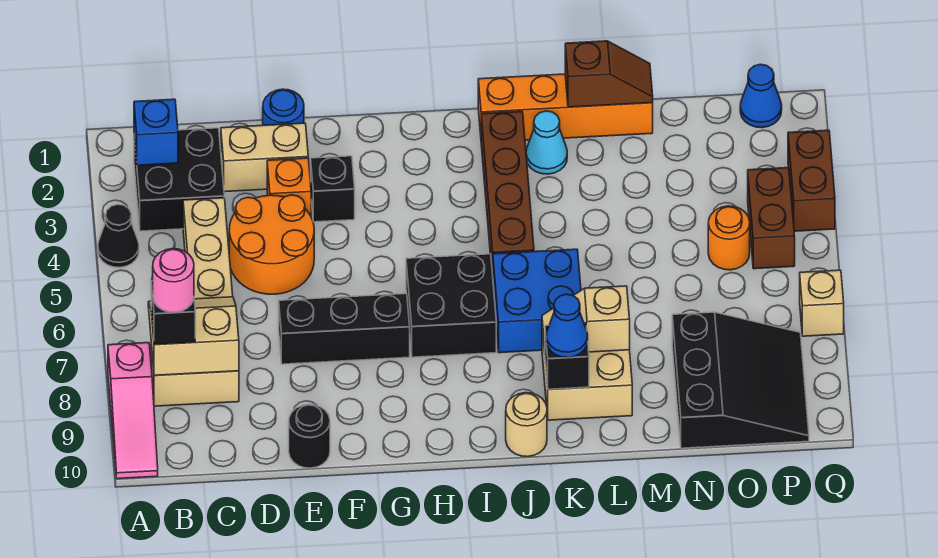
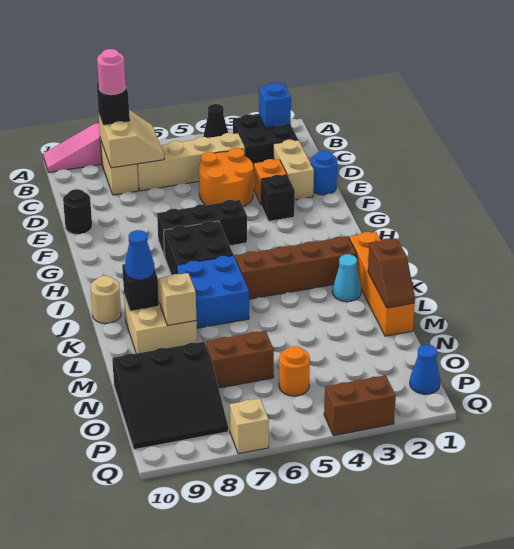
black 1x3 brick [279,294,410,364] -> black 1x3 brick turned to [157,200,247,256]
brown 1x2 brick [748,168,795,269] -> brown 1x2 brick moved to [206,331,274,388]

